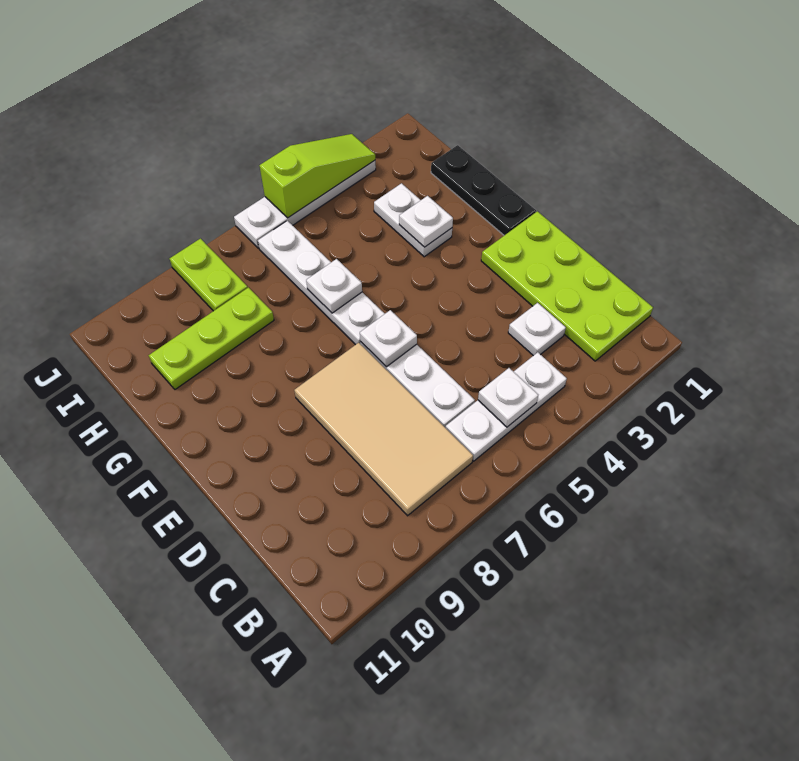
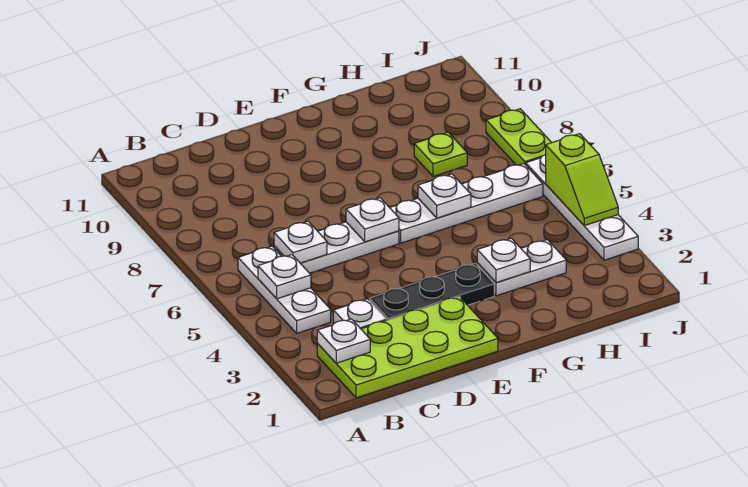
none -> white 1x1 plate [317,319,370,363]
tan 2x4 tile [294,343,473,516] -> none
none -> white 1x1 plate [274,221,327,263]
black 1x3 plate [431,145,536,235] -> black 1x3 plate moved to [369,263,494,320]
lime 1x3 plate [149,288,274,389] -> lime 1x1 plate [414,132,467,177]
lime 1x2 plate [170,239,248,311] -> lime 1x2 plate turned to [486,109,552,165]
lime 1x3 slope [260,134,375,218] -> lime 1x2 slope [546,134,618,226]

